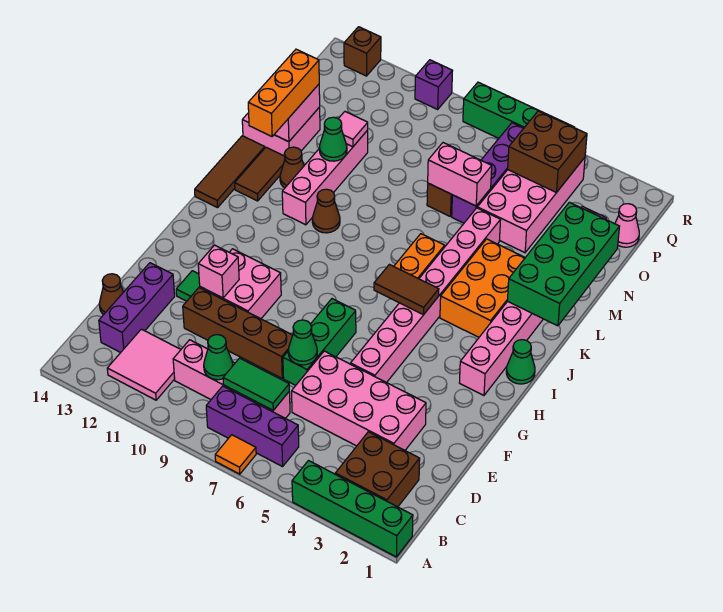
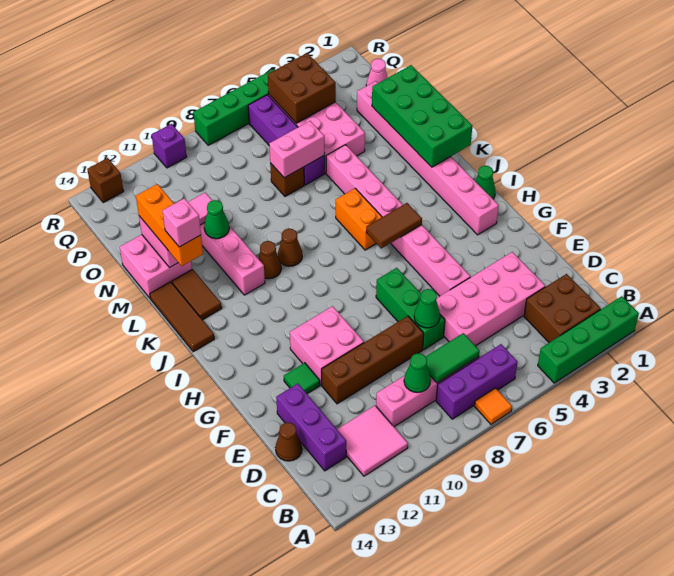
pink 1x1 brick [198,245,239,298] -> pink 1x1 brick moved to [162,198,201,247]
orange 2x3 brick [440,239,525,337] -> none
brown 1x1 cone [280,147,304,188] -> brown 1x1 cone moved to [278,229,302,266]

